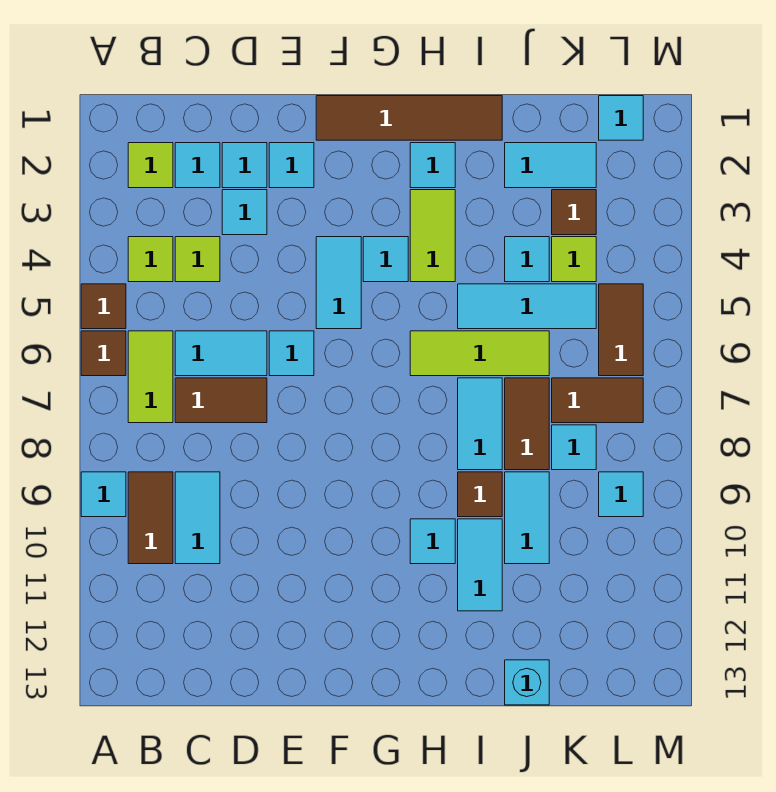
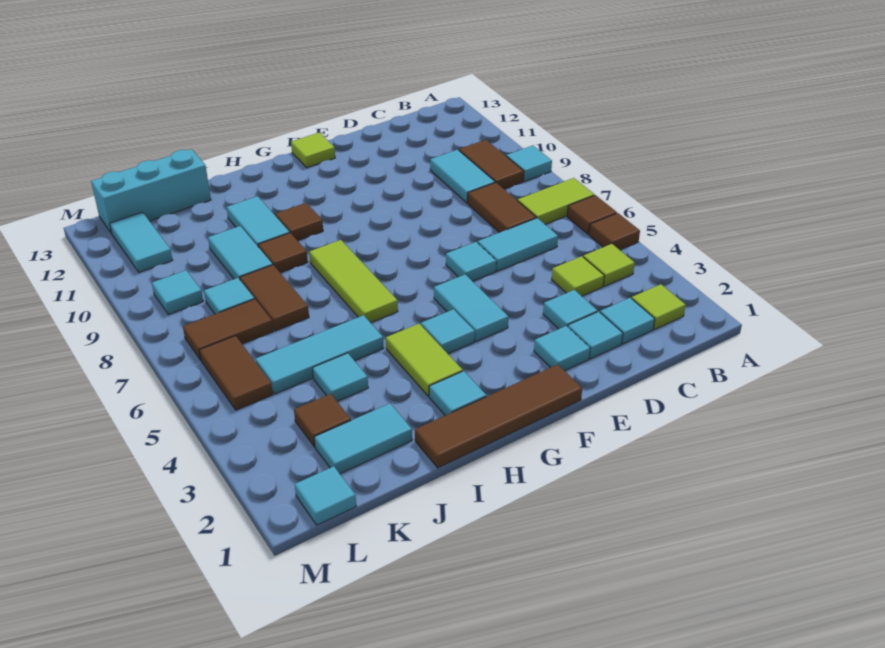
lime 1x2 tile [128,331,173,423] -> lime 1x2 tile turned to [518,178,594,225]
brown 1x2 tile [175,378,267,423] -> brown 1x2 tile turned to [468,183,536,233]
lime 1x3 tile [410,331,549,376] -> lime 1x3 tile turned to [309,240,398,323]
cyan 1x1 tile [410,519,455,564] -> brown 1x1 tile [275,203,323,241]
cyan 1x2 tile [458,378,502,470] -> cyan 1x2 tile moved to [110,212,172,272]
cyan 1x1 brick [505,660,549,705] -> cyan 1x3 brick [91,149,211,233]
lime 1x1 tile [552,237,596,282] -> lime 1x1 tile moved to [291,133,335,168]

